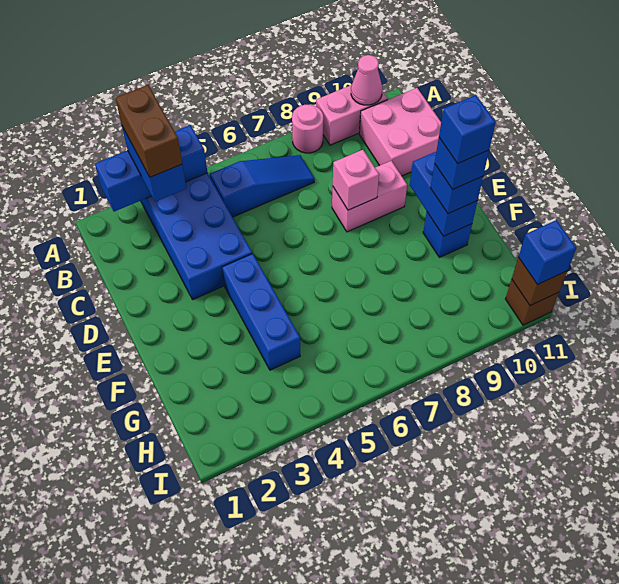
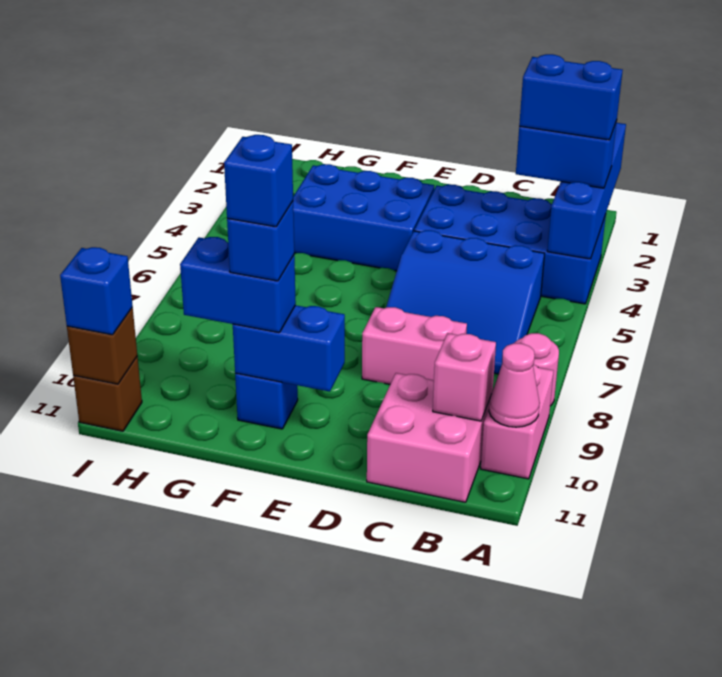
blue 1x3 brick [95,125,207,212] -> blue 1x4 brick [547,123,626,259]
brown 1x2 brick [116,85,182,177] -> blue 1x2 brick [519,54,623,140]
blue 1x3 slope [210,155,315,217] -> blue 3x3 slope [386,230,545,374]
pink 1x2 brick [332,161,407,232] -> pink 1x2 brick turned to [362,307,467,384]
pink 1x1 brick [333,150,379,210] -> pink 1x1 brick moved to [433,333,496,421]
blue 1x3 brick [222,253,300,370] -> blue 2x3 brick [293,164,434,271]
blue 1x1 brick [431,164,483,214] -> blue 1x2 brick [180,237,296,333]

